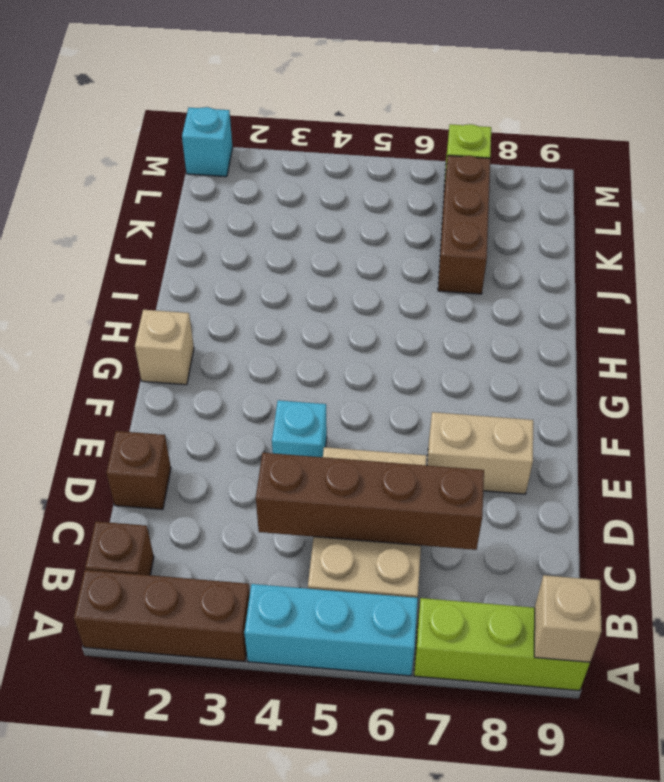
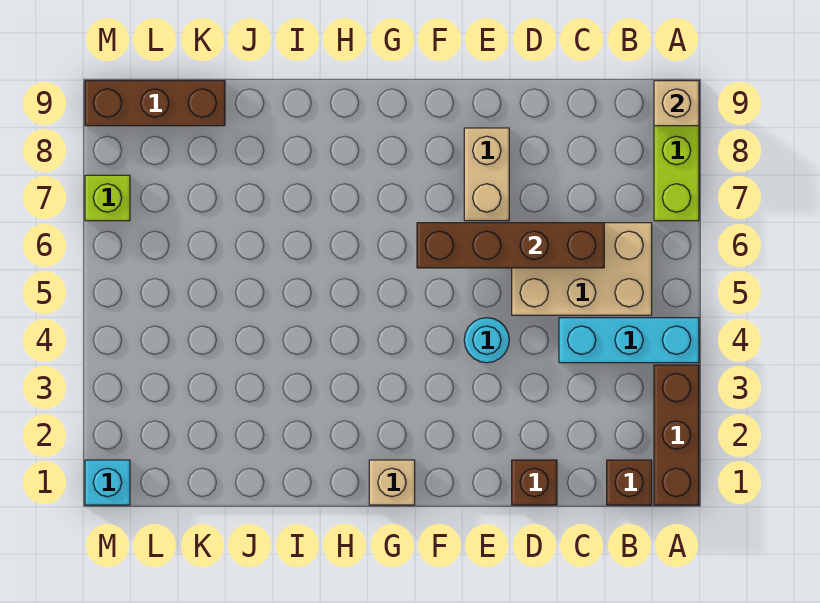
cyan 1x3 brick [244,584,418,676] -> cyan 1x3 brick turned to [559,318,699,363]
brown 1x4 brick [256,453,484,550] -> brown 1x4 brick turned to [417,223,604,268]
cyan 1x1 brick [272,400,327,457] -> cyan 1x1 round brick [464,318,509,363]
brown 1x3 brick [438,156,490,294] -> brown 1x3 brick moved to [85,81,225,126]

